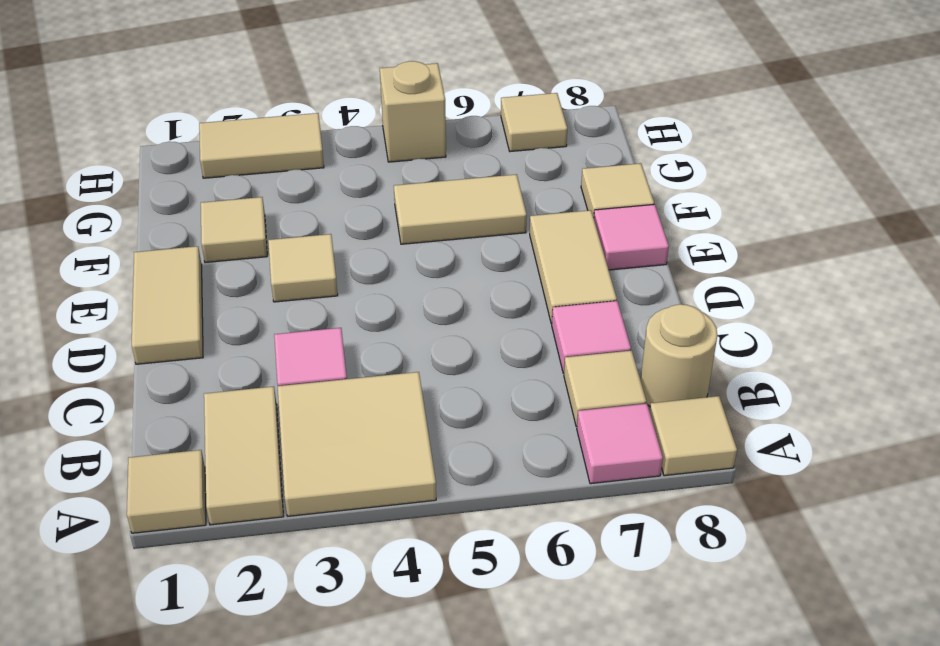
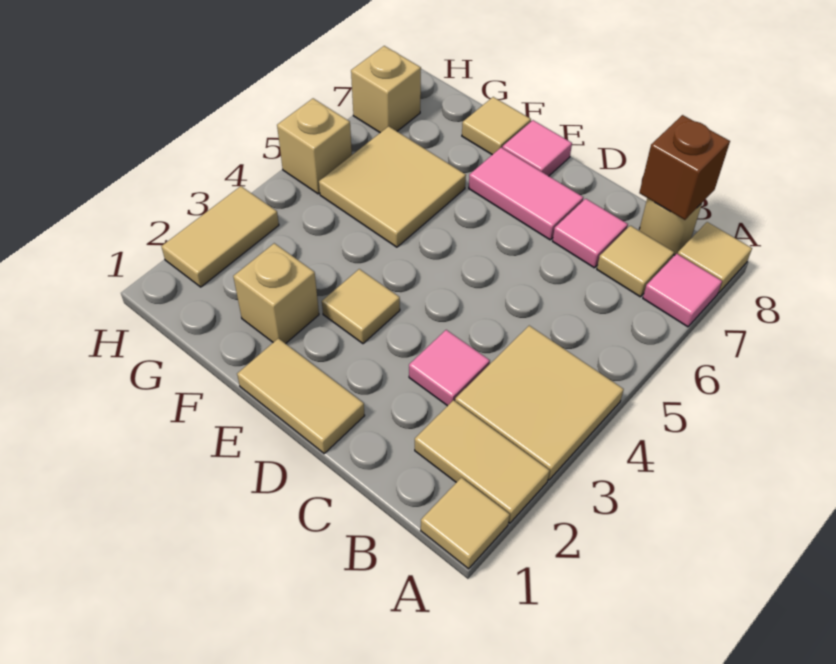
none -> brown 1x1 brick [639,115,730,220]
tan 1x2 tile [530,210,617,324] -> pink 1x2 tile [469,148,583,240]
tan 1x1 tile [201,197,267,262] -> tan 1x1 brick [233,243,319,344]
tan 1x2 tile [394,174,527,244] -> tan 2x2 tile [319,126,466,247]
tan 1x1 tile [501,93,567,152] -> tan 1x1 brick [351,46,421,133]

